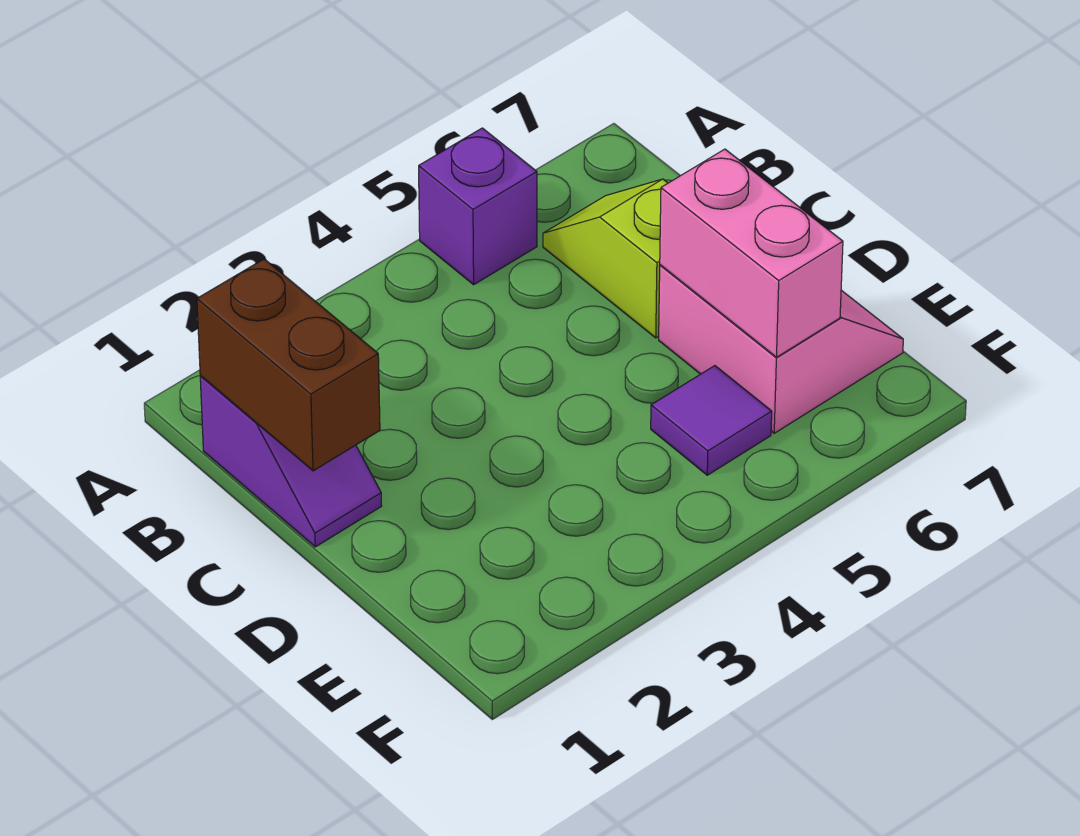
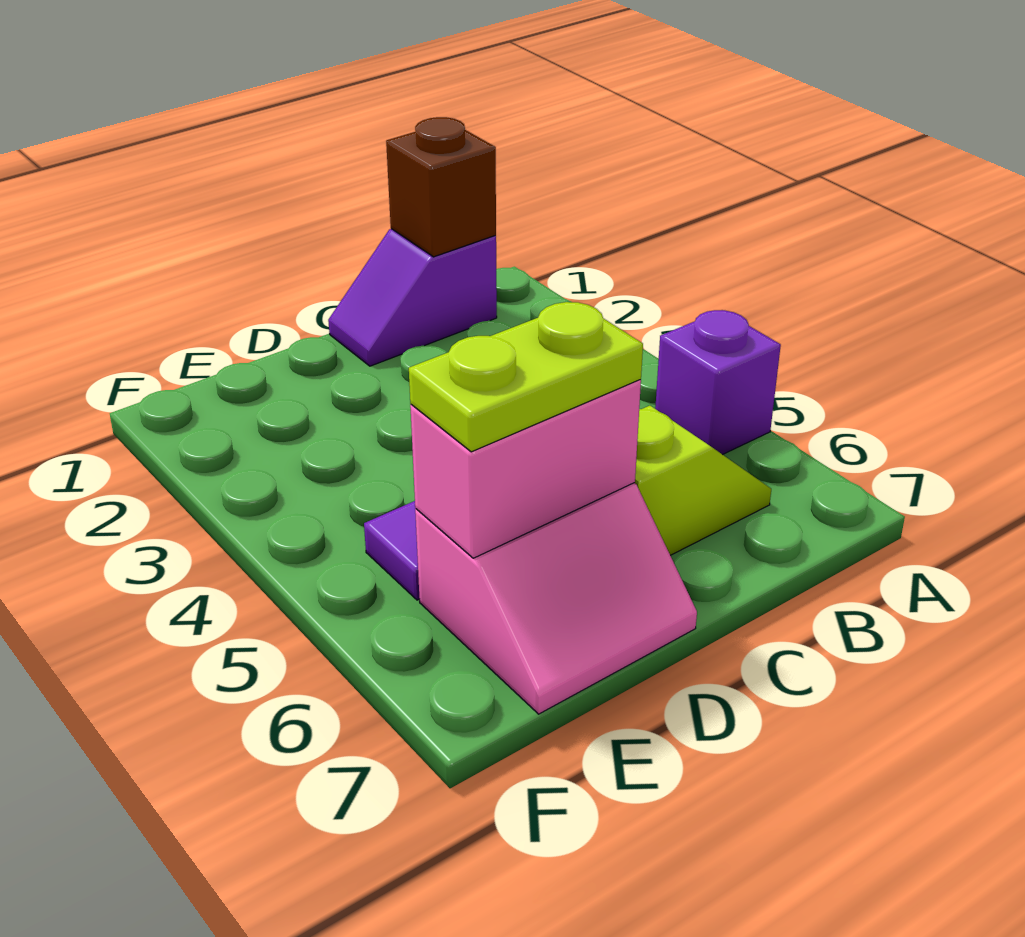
brown 1x2 brick [197,259,380,471] -> brown 1x1 brick [386,117,496,257]
none -> lime 1x2 plate [409,302,643,452]

